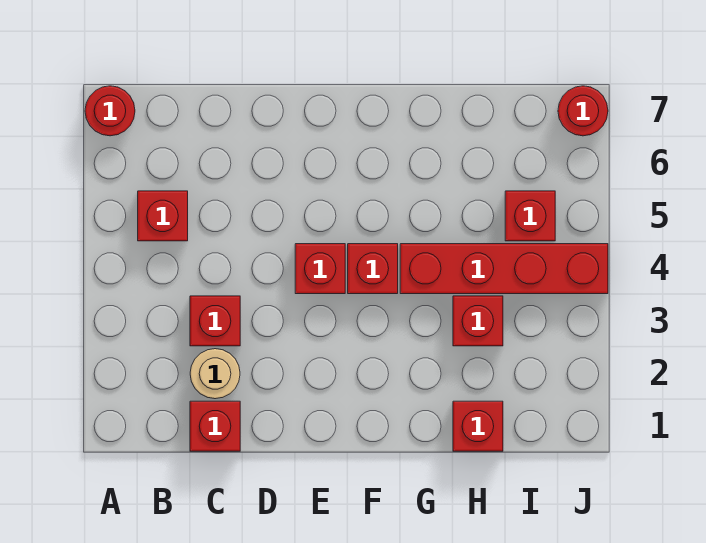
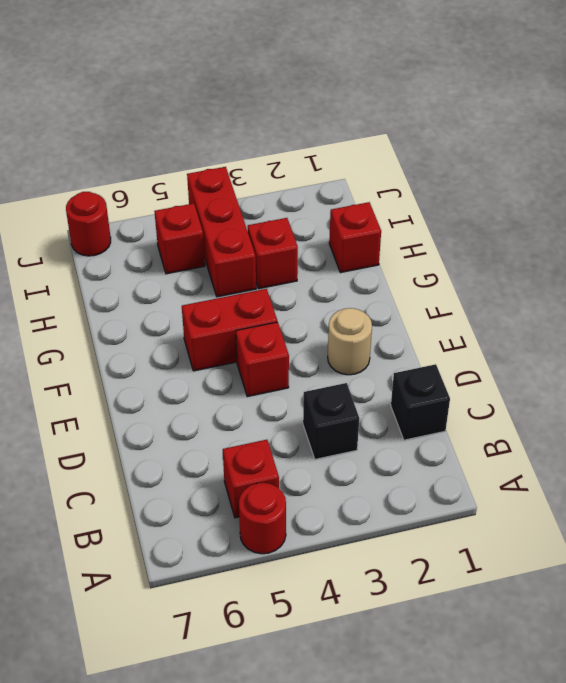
red 1x1 round brick [85,86,135,136] -> red 1x1 round brick moved to [239,483,286,554]
red 1x1 brick [190,401,240,451] -> black 1x1 brick [391,364,450,440]
tan 1x1 round brick [190,349,240,399] -> tan 1x1 round brick moved to [328,308,372,375]
red 1x1 brick [190,296,240,346] -> black 1x1 brick [303,383,359,459]
red 1x1 brick [348,244,398,294] -> red 1x2 brick [182,289,277,371]
red 1x4 brick [400,244,608,294] -> red 1x3 brick [187,167,256,297]

